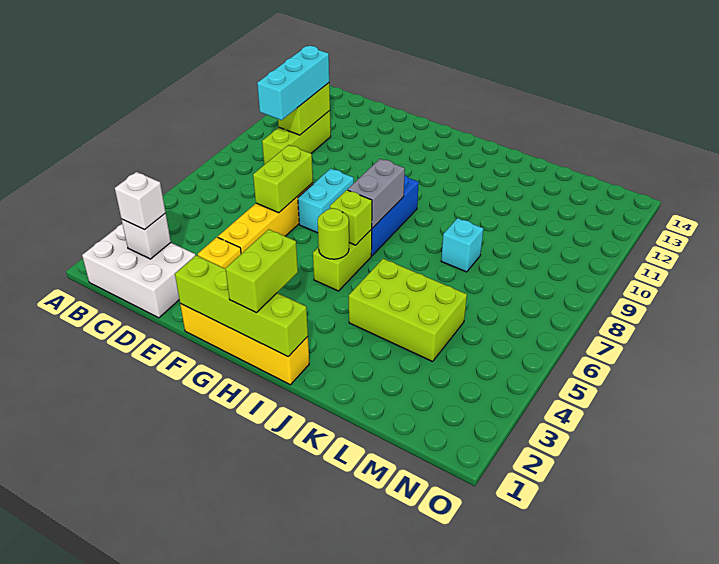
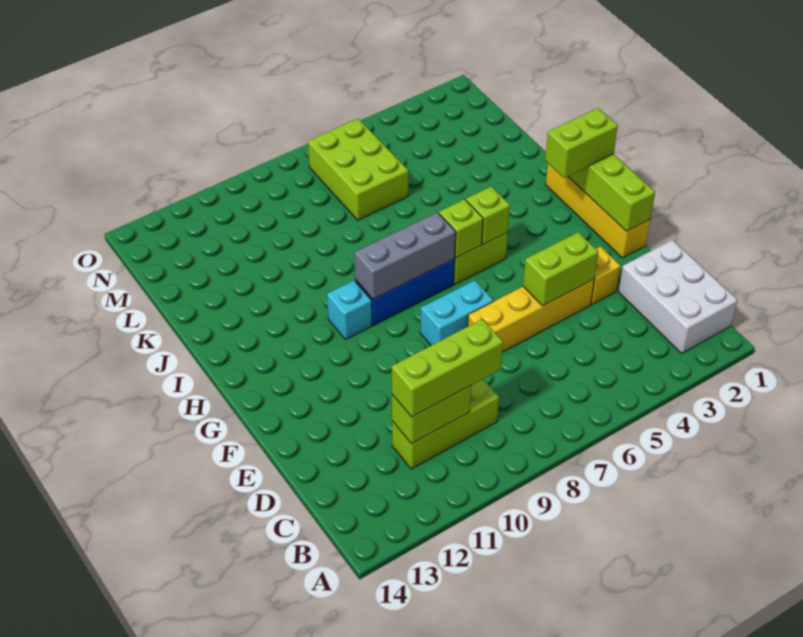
white 1x1 brick [121,213,171,259] -> none
white 1x1 brick [115,172,166,230] -> none
cyan 1x3 brick [257,46,329,120] -> lime 1x3 brick [392,319,503,417]
lime 1x2 brick [253,145,313,213] -> lime 1x2 brick moved to [523,232,598,306]
lime 1x1 round brick [318,208,349,259] -> lime 1x1 brick [466,187,510,244]
grey 1x2 brick [348,159,405,228] -> grey 1x3 brick [355,212,456,299]
lime 2x3 brick [349,259,467,362] -> lime 2x3 brick moved to [308,119,408,220]
cyan 1x1 brick [441,218,483,272] -> cyan 1x1 brick moved to [327,281,372,340]

